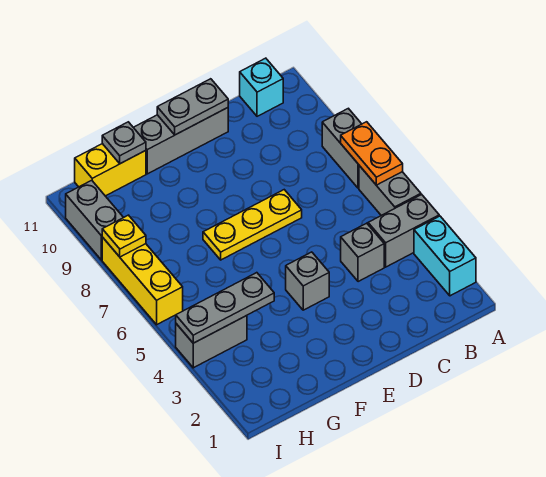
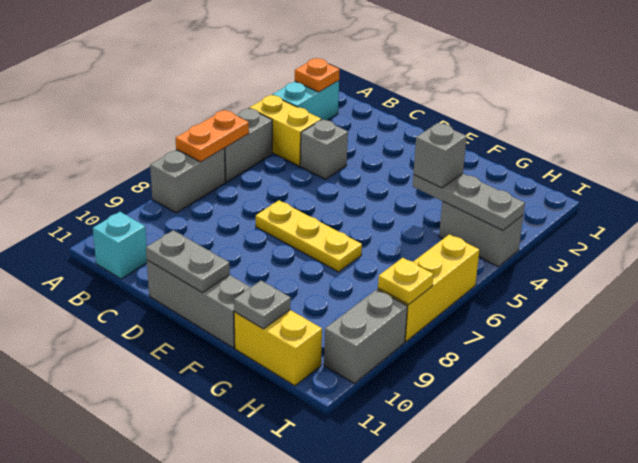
none -> orange 1x1 plate [295,58,340,92]
grey 1x2 brick [368,195,439,267] -> yellow 1x2 brick [249,95,321,166]
grey 1x1 brick [286,252,329,310] -> grey 1x1 brick moved to [413,123,467,188]

